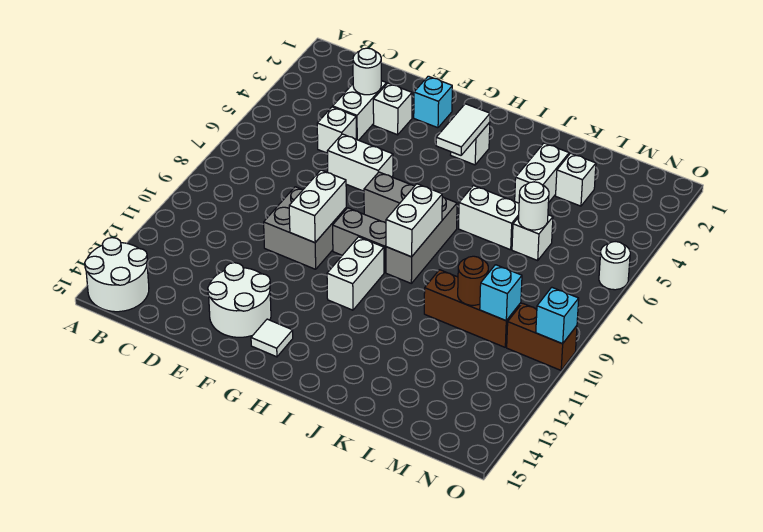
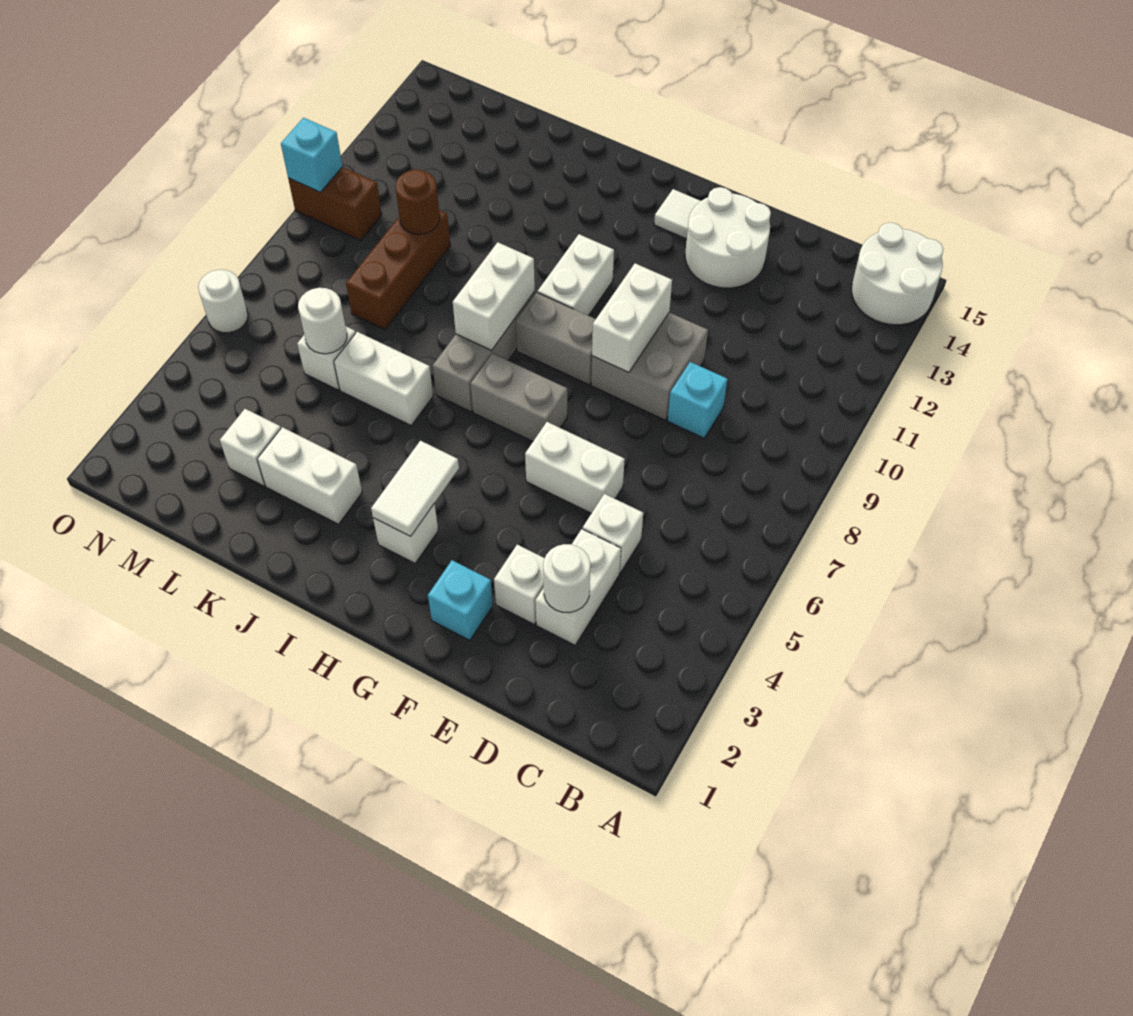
white 1x2 brick [515,143,569,203] -> white 1x2 brick turned to [257,427,362,524]
brown 1x3 brick [424,270,521,347] -> brown 1x3 brick turned to [346,210,450,330]
cyan 1x1 brick [480,265,522,321] -> cyan 1x1 brick moved to [668,362,727,438]

